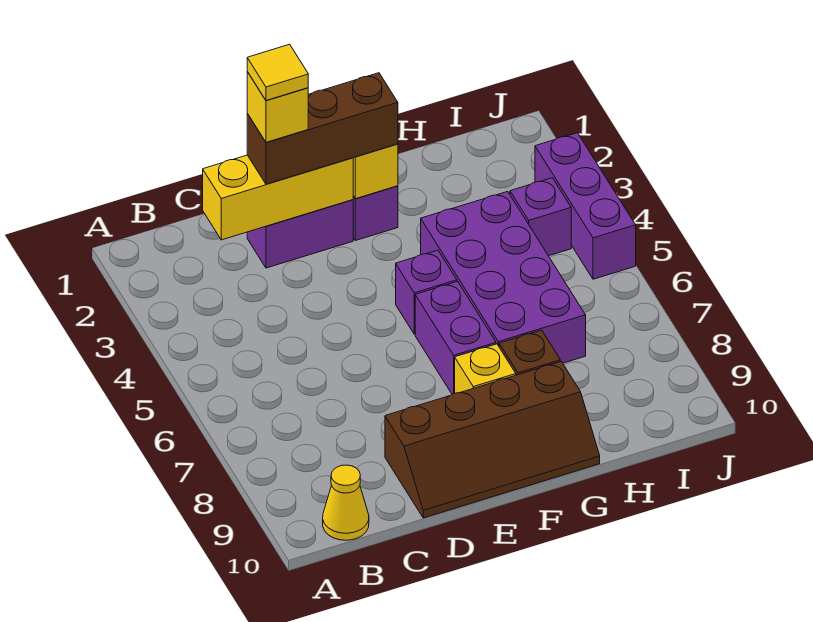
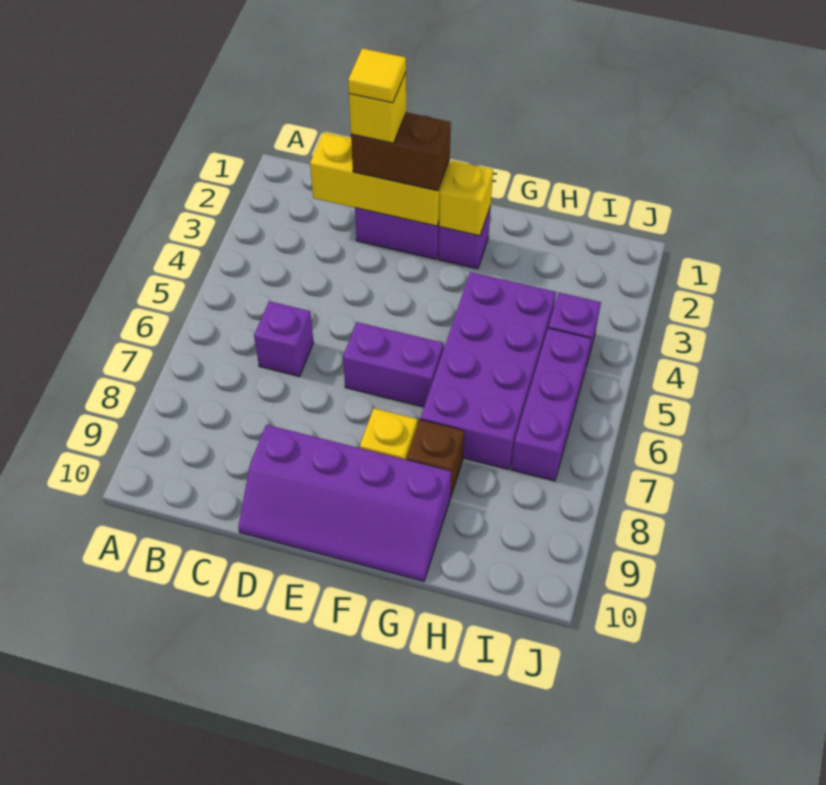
yellow 1x1 cone [323,465,369,540] -> none
brown 1x3 brick [247,73,398,184] -> brown 1x2 brick [351,112,451,191]
brown 2x4 slope [385,362,600,518] -> purple 2x4 slope [238,425,451,581]
purple 1x1 brick [396,250,457,334] -> purple 1x1 brick moved to [254,301,313,376]
purple 1x2 brick [415,281,496,394] -> purple 1x2 brick turned to [343,322,444,407]
purple 1x3 brick [535,133,636,279] -> purple 1x3 brick moved to [511,328,591,481]

